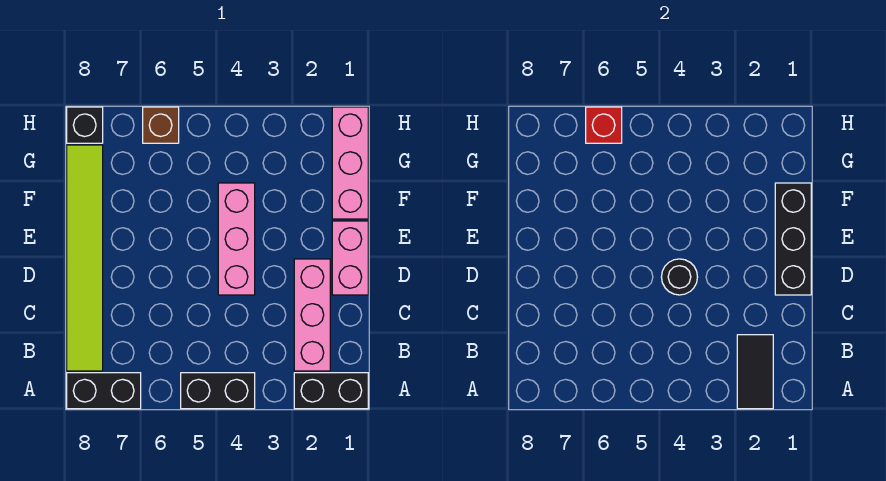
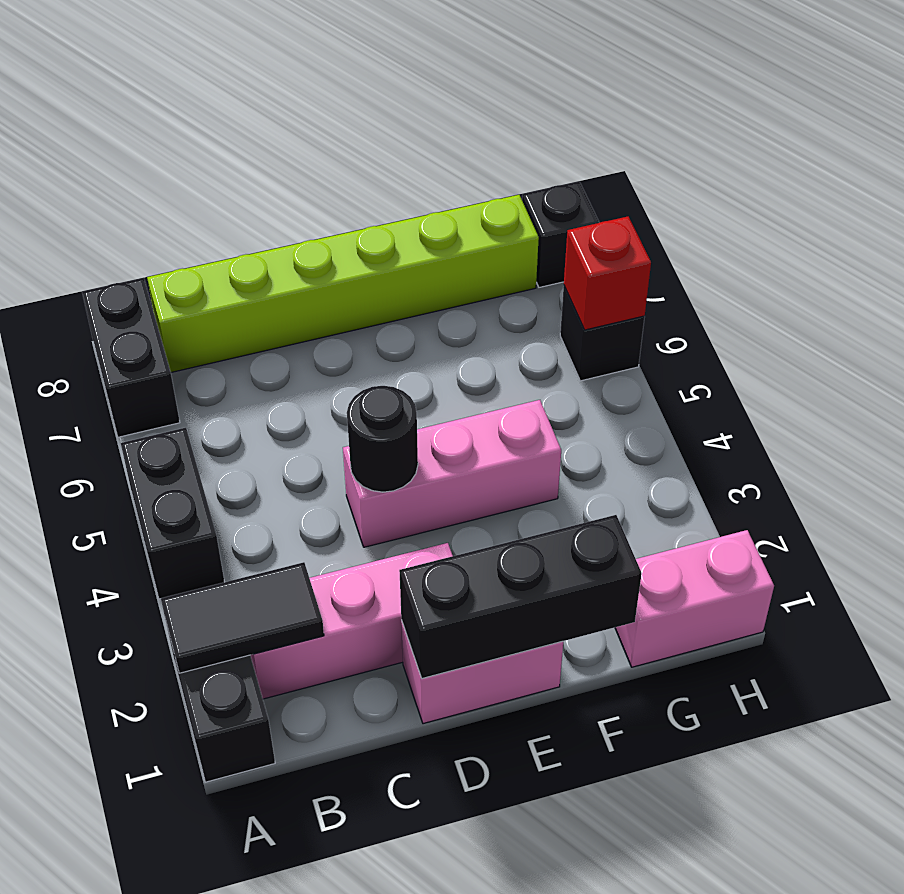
lime 1x6 tile [67,145,103,371] -> lime 1x6 brick [147,195,539,372]
pink 1x3 brick [332,107,368,219] -> pink 1x2 brick [615,530,774,667]
brown 1x1 brick [143,107,179,143] -> black 1x1 brick [560,286,645,381]

